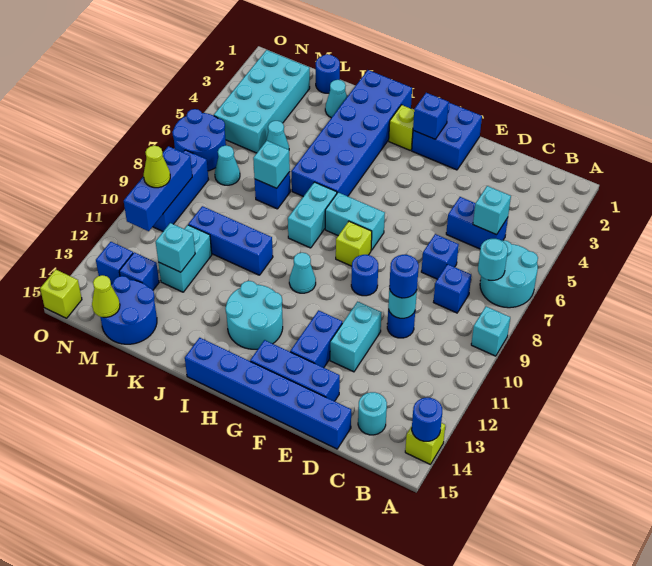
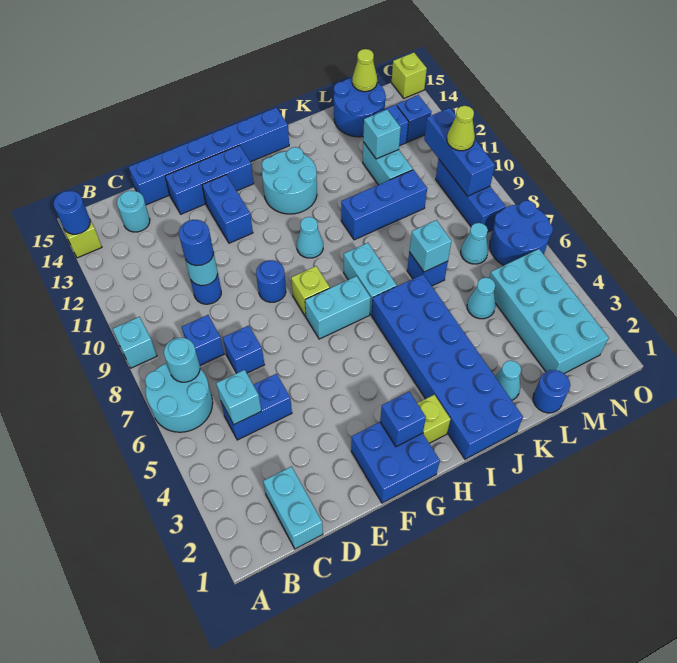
cyan 1x2 brick [330,302,381,372] -> cyan 1x2 brick moved to [263,467,323,549]

